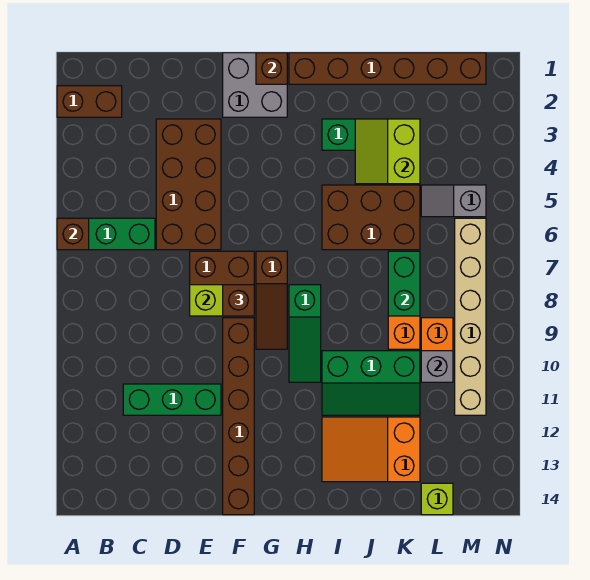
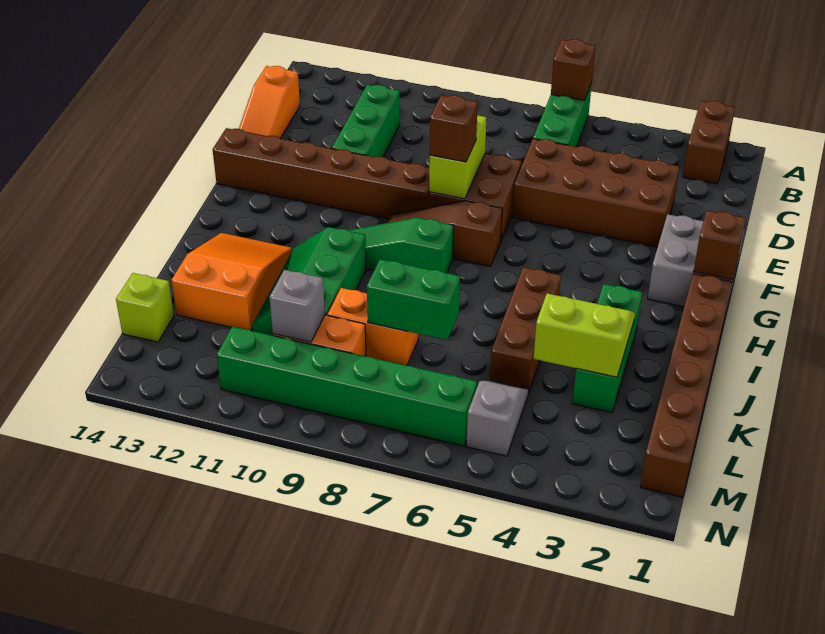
none -> orange 1x3 slope [239,66,300,139]
brown 2x3 brick [322,185,420,250] -> brown 1x3 brick [490,267,561,394]
tan 1x6 brick [455,218,486,415] -> green 1x6 brick [217,327,477,446]

